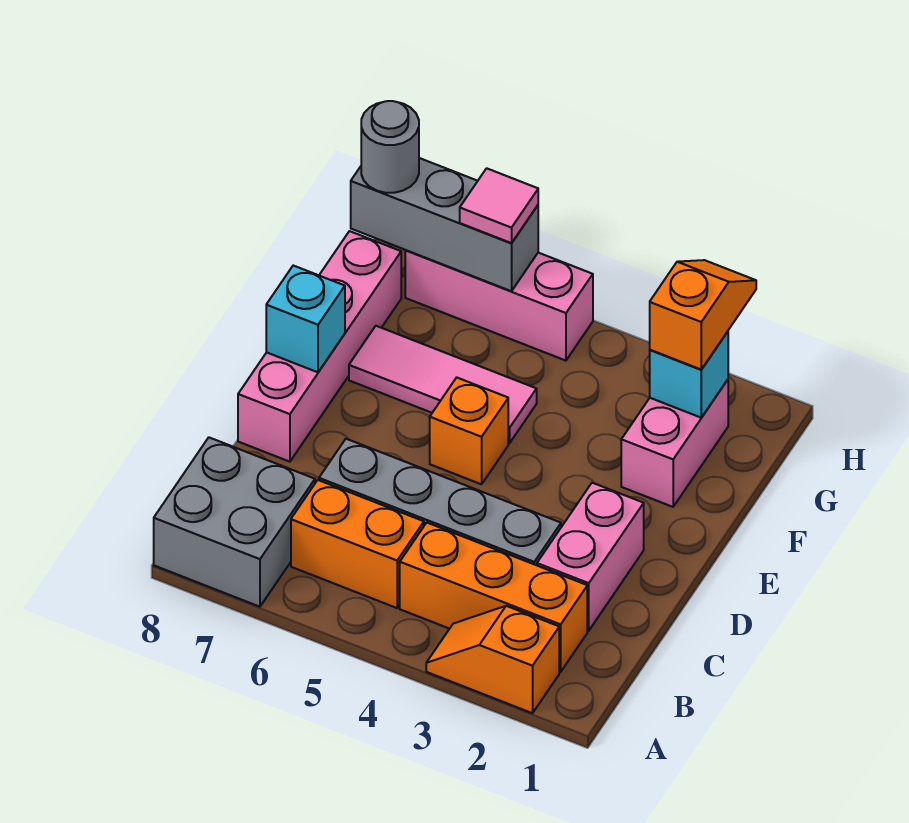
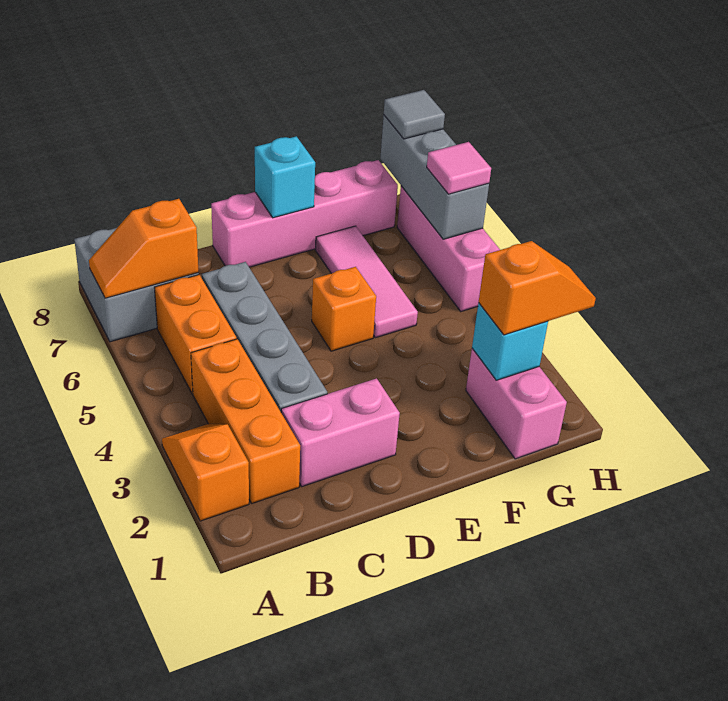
none -> orange 1x2 slope [89,199,198,298]
pink 1x2 brick [621,380,728,507] -> pink 1x2 brick turned to [466,348,567,459]
grey 1x1 round brick [361,101,419,193] -> grey 1x1 tile [384,90,445,139]

